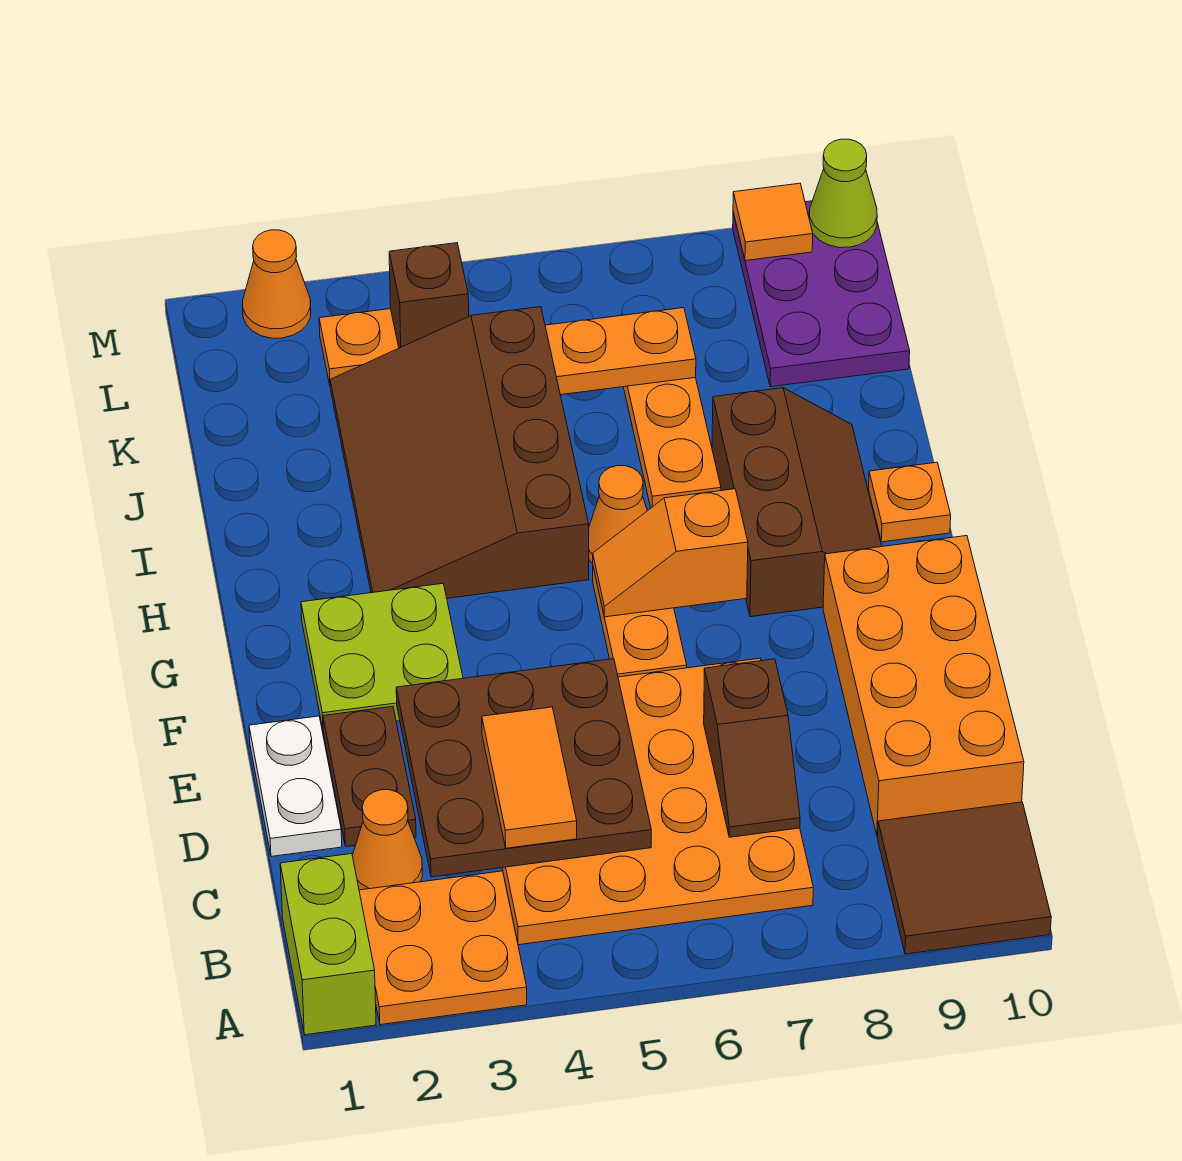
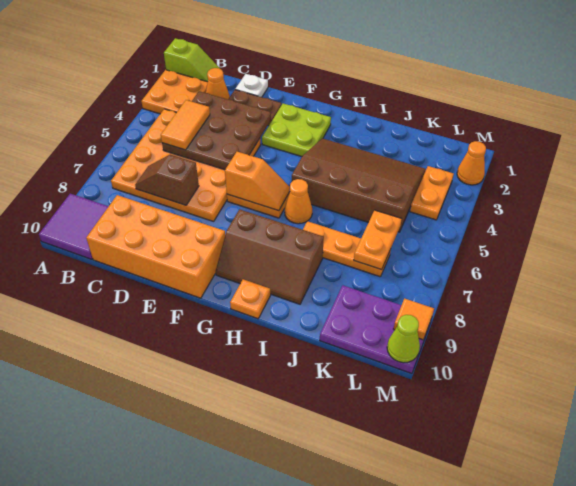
lime 1x2 brick [280,854,376,1035] -> lime 1x2 slope [164,38,220,82]
brown 2x2 tile [878,802,1051,954] -> purple 2x2 tile [39,194,109,259]
orange 1x2 tile [482,707,577,848] -> orange 1x2 tile turned to [161,100,210,150]
white 1x2 plate [249,716,342,857] -> white 1x1 plate [235,74,268,97]
orange 1x2 slope [593,489,748,617] -> orange 1x2 slope turned to [225,152,290,211]
brown 1x1 brick [389,243,469,348] -> none

